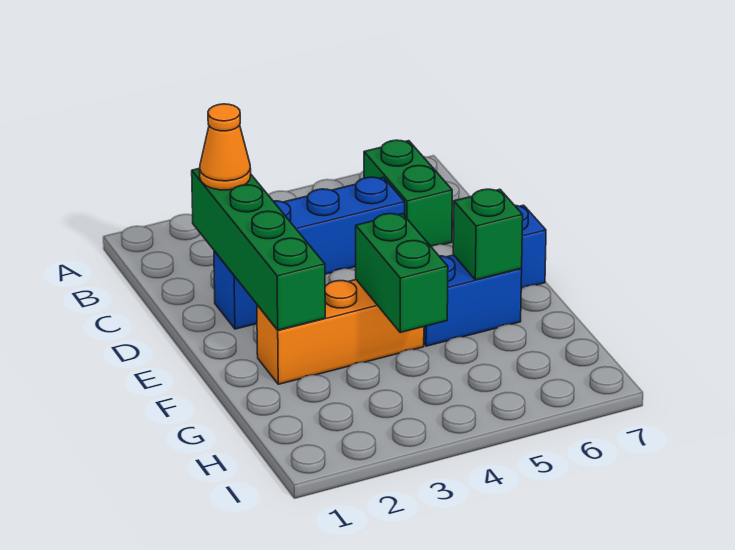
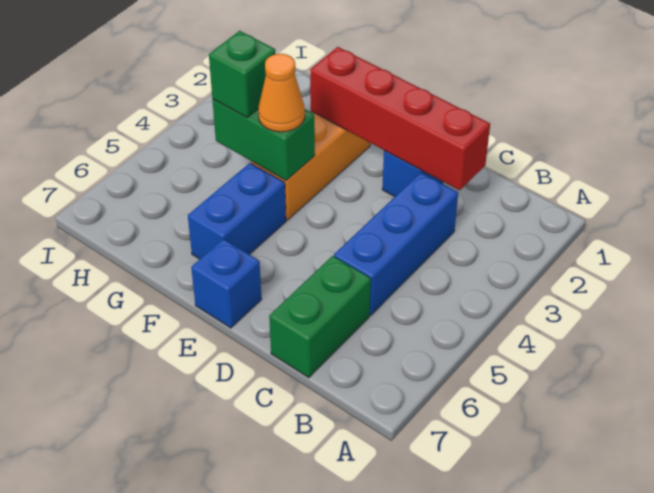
green 1x2 brick [364,140,452,246] -> green 1x2 brick turned to [269,256,371,378]
green 1x4 brick [192,168,325,330] -> red 1x4 brick [310,47,490,190]
orange 1x1 cone [200,104,251,190] -> orange 1x1 cone moved to [258,54,305,132]
green 1x1 brick [453,189,523,280] -> green 1x1 brick moved to [209,31,275,118]

